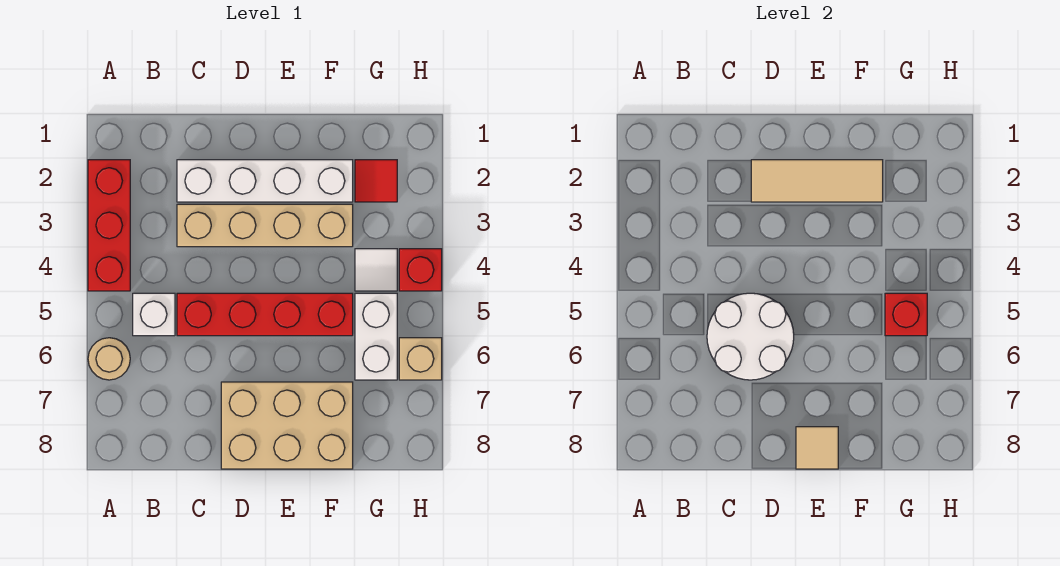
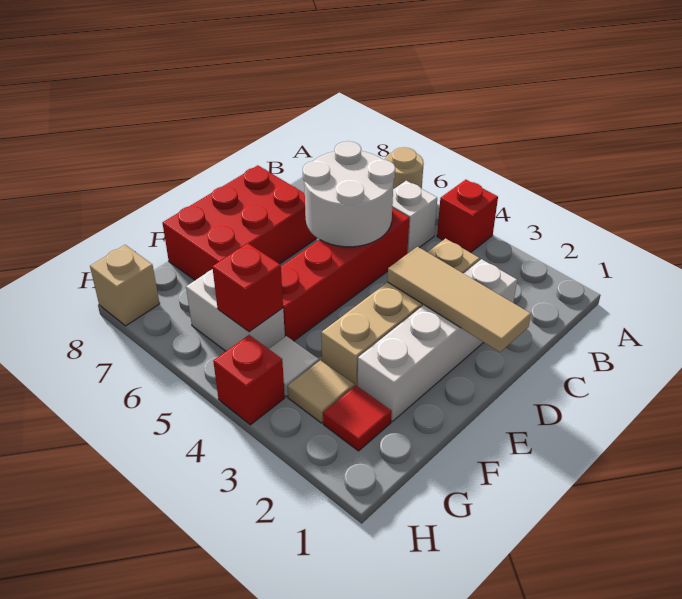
red 1x3 brick [88,160,130,291] -> red 1x1 brick [437,180,498,253]
tan 1x3 tile [751,160,883,202] -> tan 1x3 tile turned to [387,247,531,352]
tan 2x3 brick [221,382,353,469] -> red 2x3 brick [163,165,317,280]
tan 1x1 tile [796,427,838,469] -> tan 1x1 tile moved to [287,360,354,423]
tan 1x1 brick [399,338,442,380] -> tan 1x1 brick moved to [90,245,160,326]

